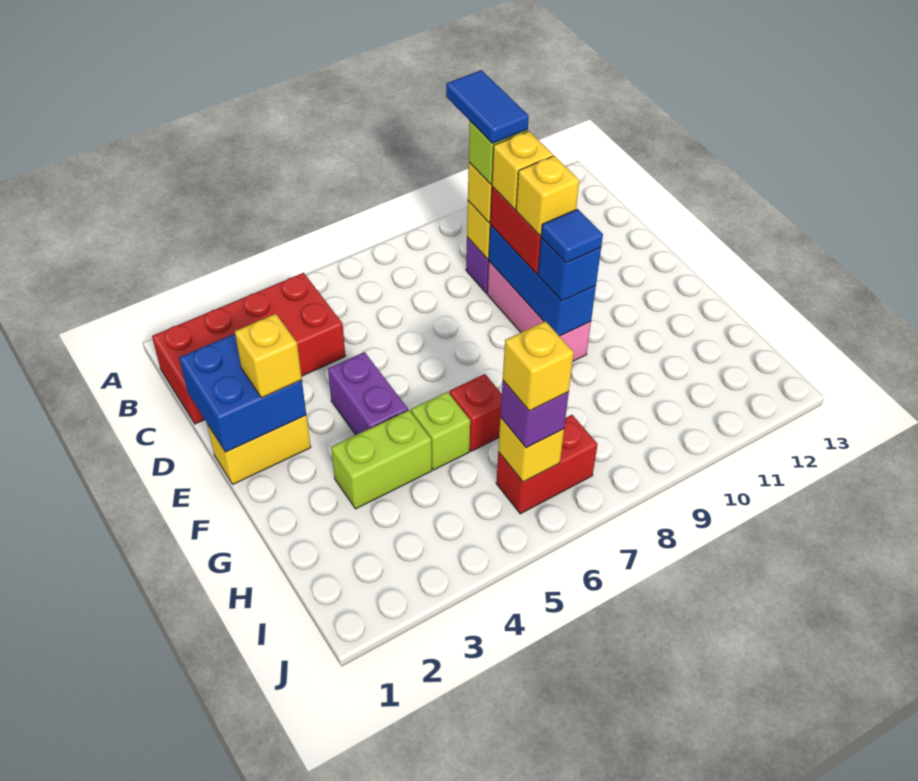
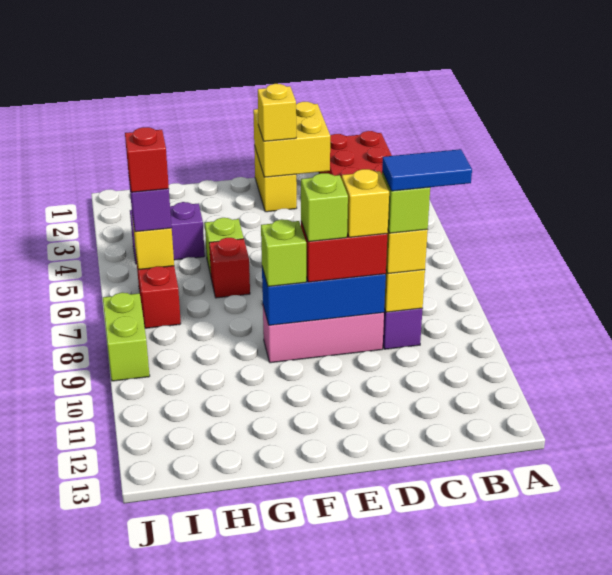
blue 2x2 brick [179,334,306,452] -> yellow 2x2 brick [253,102,330,177]
purple 1x2 brick [328,352,408,435] -> purple 1x2 brick moved to [130,202,205,264]
yellow 1x1 brick [516,156,579,236] -> lime 1x1 brick [301,173,348,242]
blue 1x1 brick [538,238,601,301] -> lime 1x1 brick [261,219,306,287]
blue 1x1 tile [541,209,603,263] -> none
lime 1x2 brick [331,410,432,509] -> lime 1x2 brick moved to [103,293,150,381]
yellow 1x1 brick [503,321,574,411] -> red 1x1 brick [125,127,169,192]

